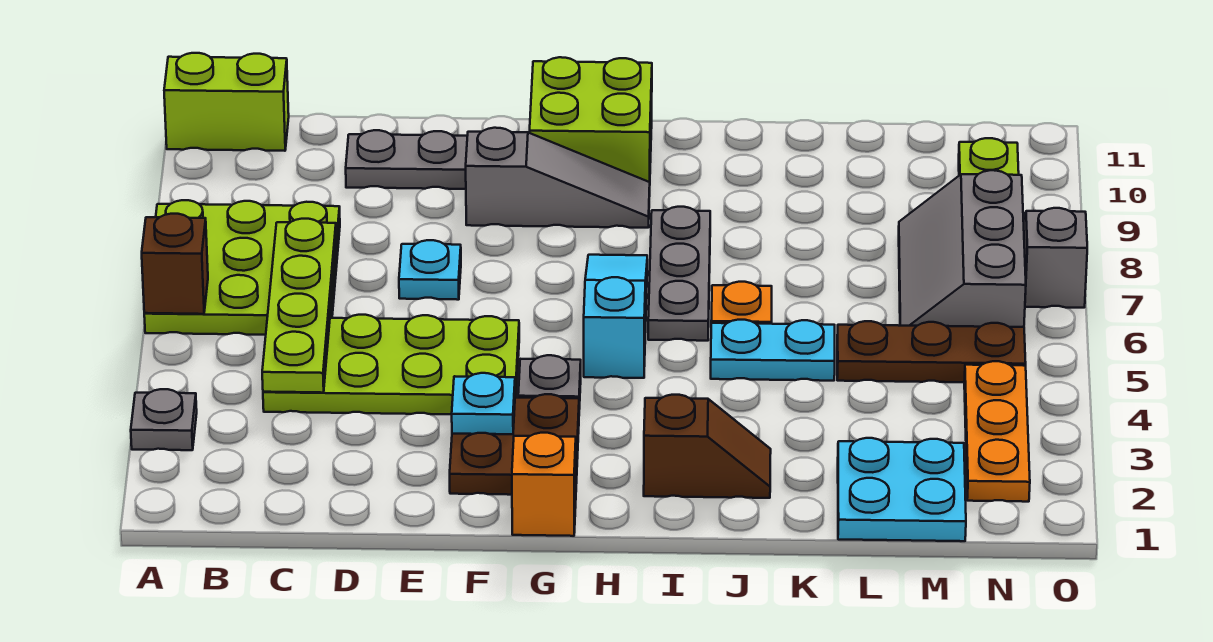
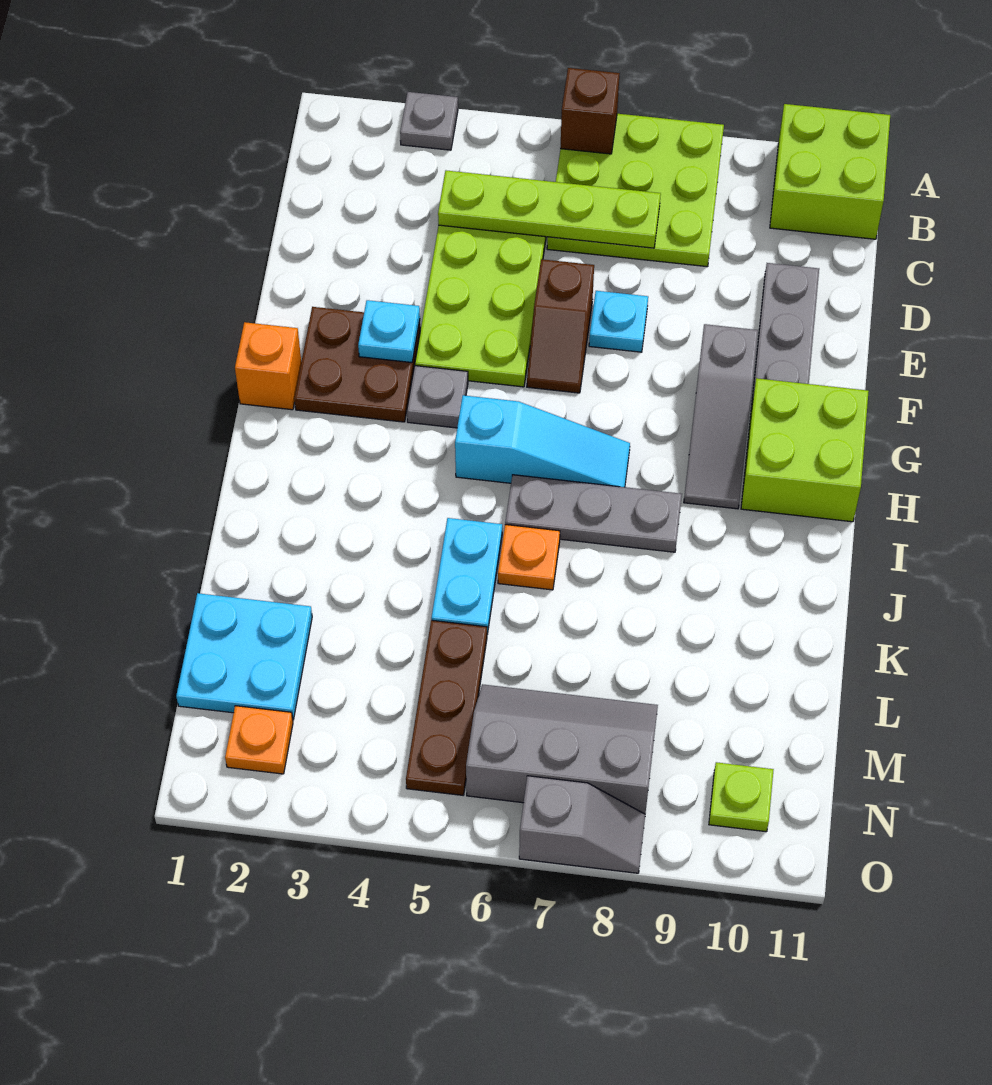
lime 1x2 brick [164,53,289,151] -> lime 2x2 brick [770,104,890,239]
brown 1x2 slope [644,395,771,498] -> brown 1x2 slope moved to [527,259,594,393]
orange 1x3 plate [964,361,1030,502] -> orange 1x1 plate [225,706,293,774]

